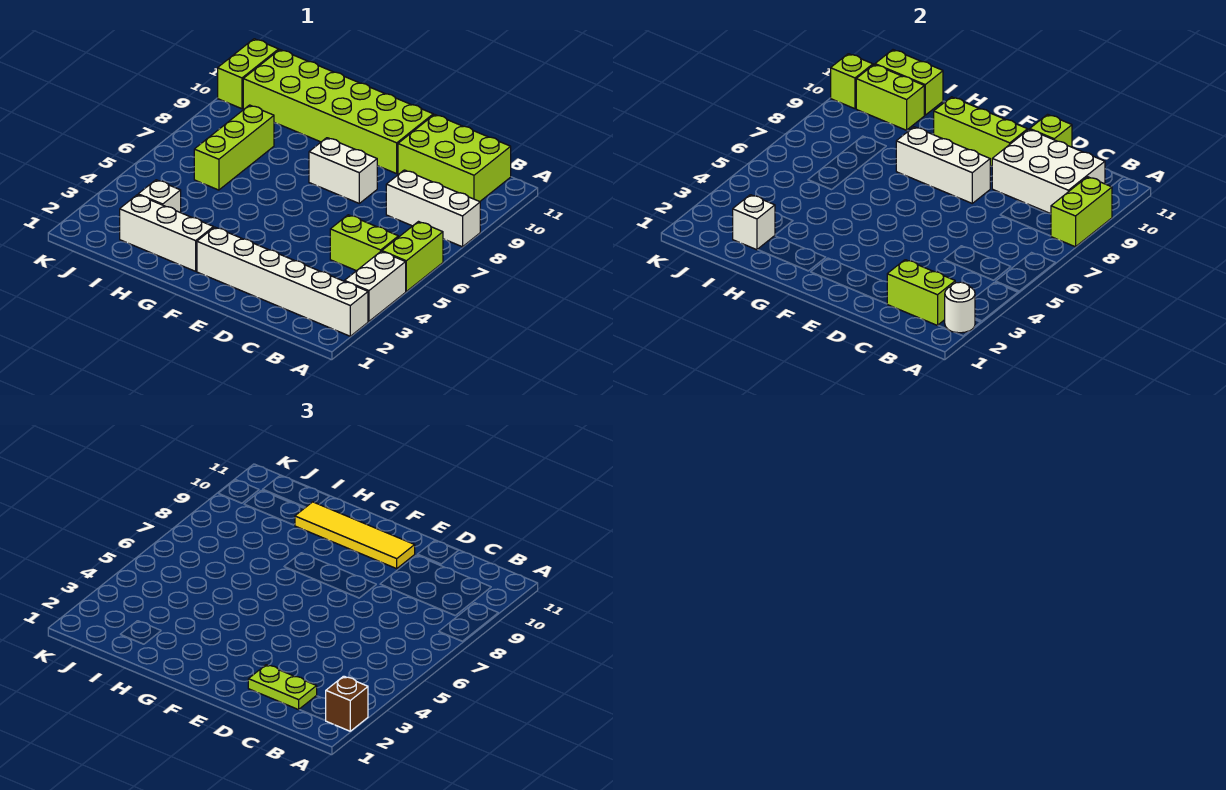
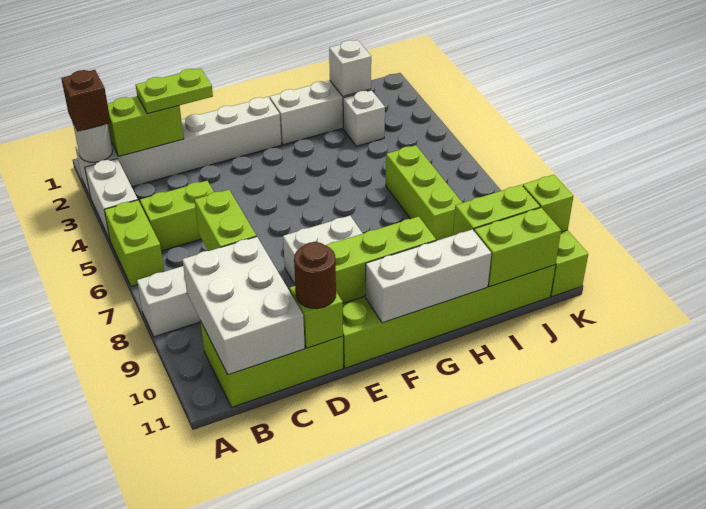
lime 1x2 brick [1051,177,1112,247] -> lime 1x2 brick moved to [195,190,257,251]
white 2x3 brick [992,129,1105,214] -> white 2x3 brick turned to [182,237,305,375]
none -> brown 1x1 round brick [294,242,336,309]
white 1x3 brick [896,127,990,203] -> white 1x3 brick moved to [365,229,491,323]
yellow 1x4 tile [295,502,415,569] -> none

